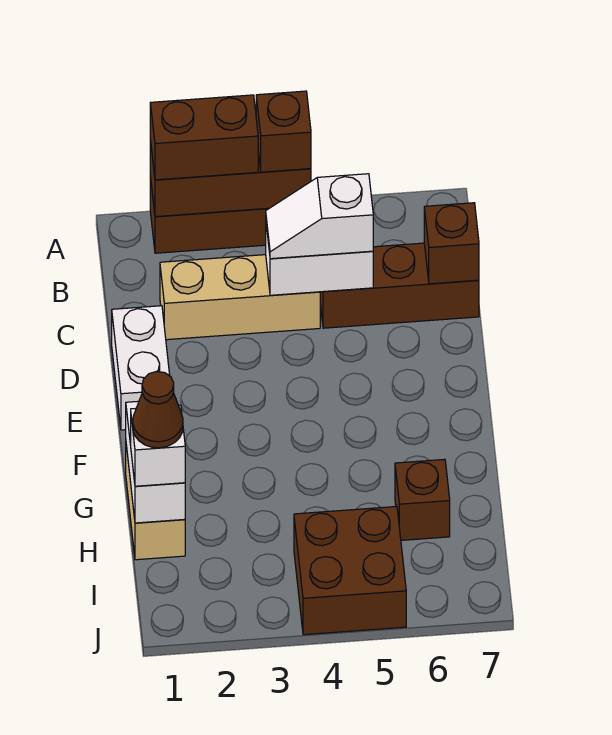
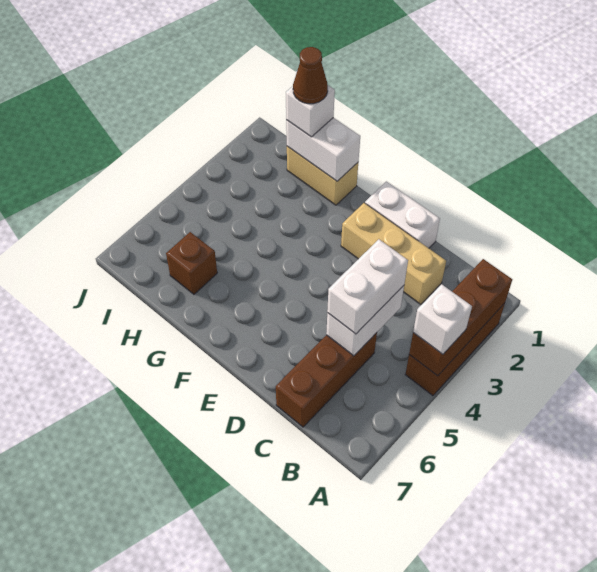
brown 1x2 brick [150,95,258,180] -> none
brown 1x1 brick [256,91,311,172] -> white 1x1 brick [413,284,472,354]
tan 1x3 brick [160,255,320,340] -> tan 1x3 brick turned to [341,203,446,305]
white 1x2 slope [266,174,373,259] -> white 1x2 brick [327,239,408,334]
brown 1x1 brick [424,203,479,284] -> none
brown 2x2 brick [294,507,406,635] -> none

